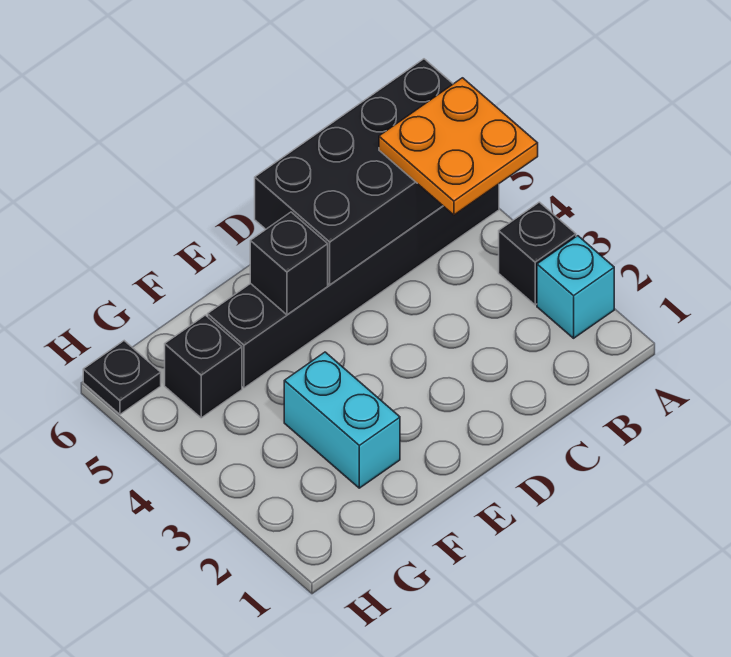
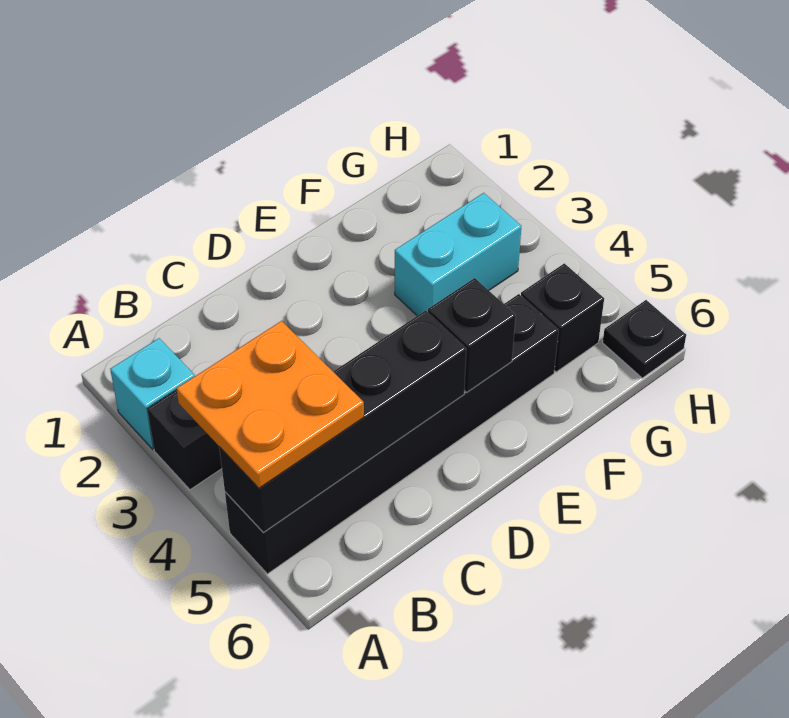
black 2x4 brick [255,59,453,285] -> black 1x4 brick [219,310,466,533]
cyan 1x2 brick [284,352,400,488] -> cyan 1x2 brick turned to [395,193,521,316]

